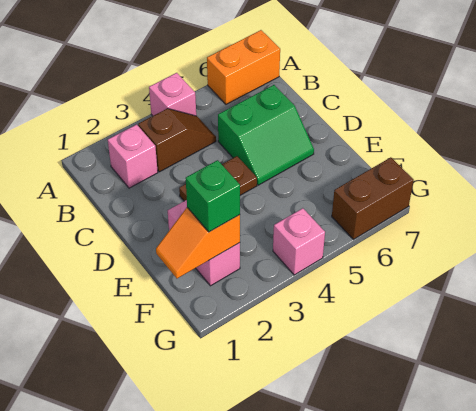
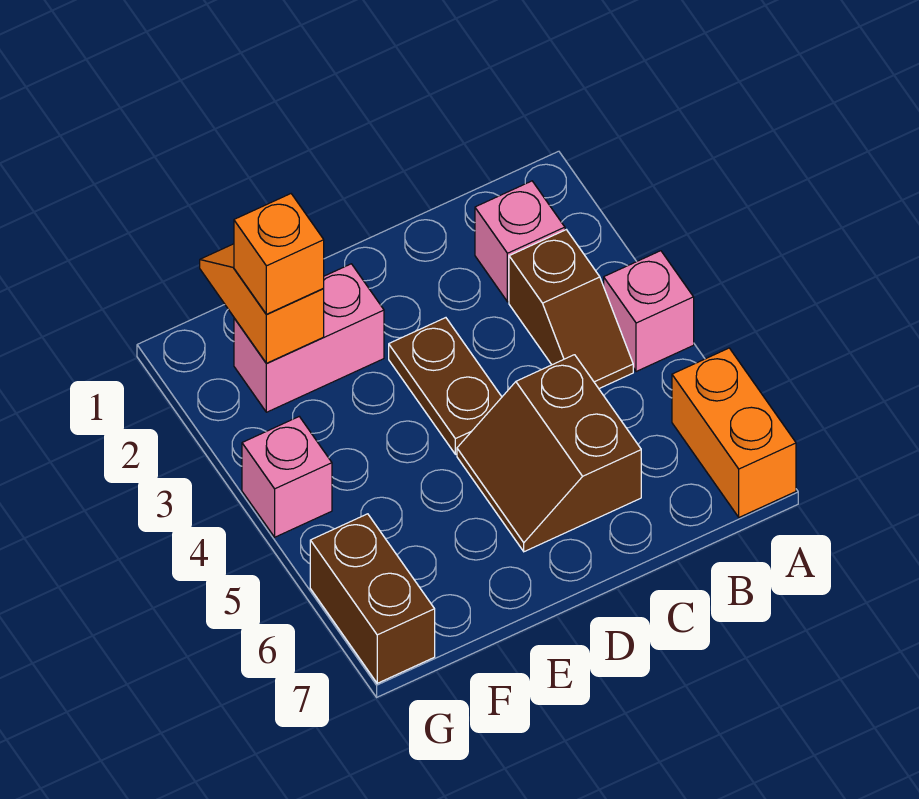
green 2x2 slope [218,85,314,185] -> brown 2x2 slope [457,355,641,552]
green 1x1 brick [186,160,240,232] -> orange 1x1 brick [234,194,324,314]

